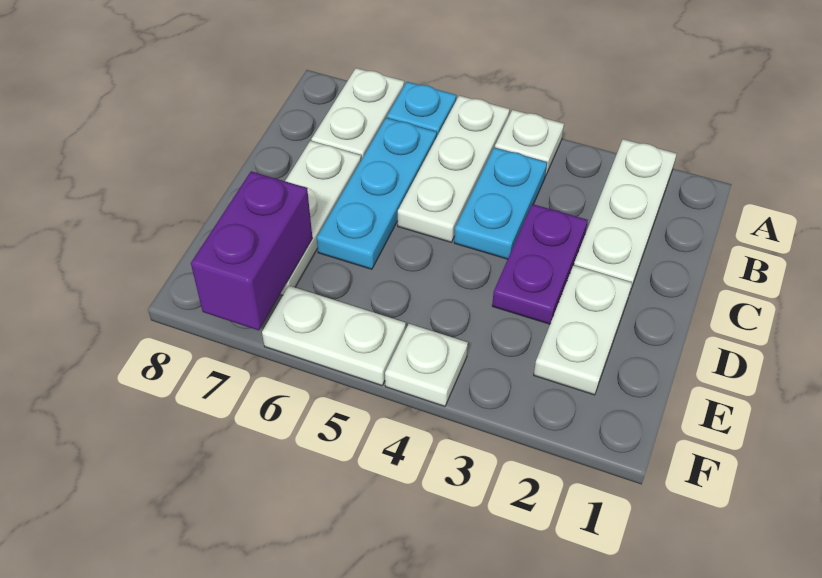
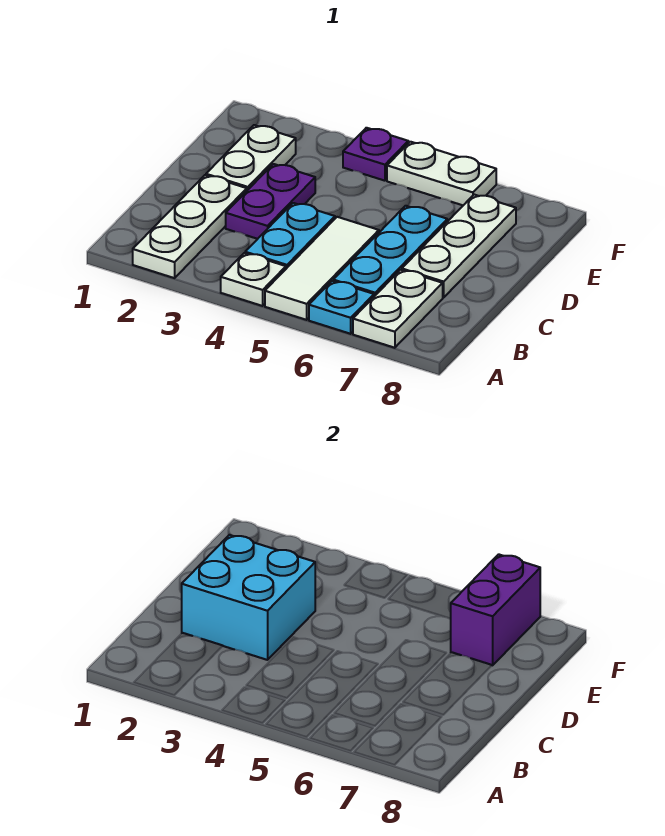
white 1x3 plate [398,96,510,242] -> white 1x3 tile [265,217,379,320]
none -> cyan 2x2 brick [182,535,315,660]
white 1x1 plate [385,324,468,406] -> purple 1x1 plate [343,128,408,181]

